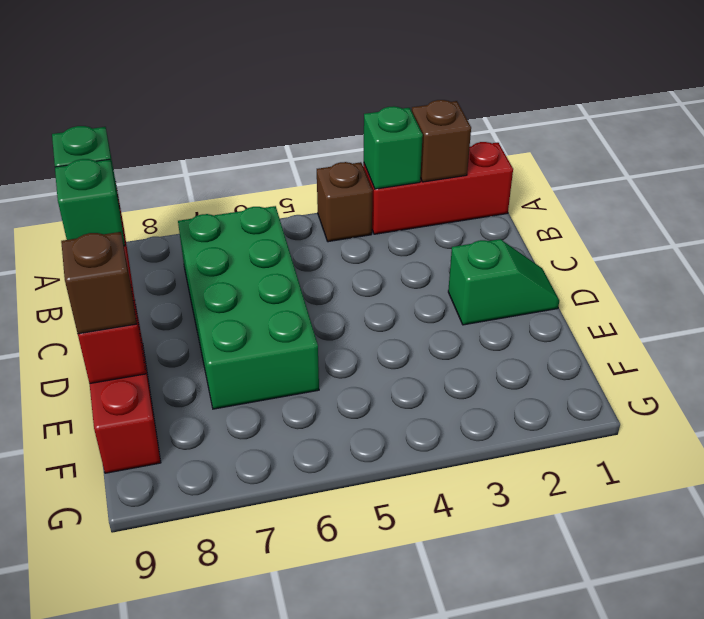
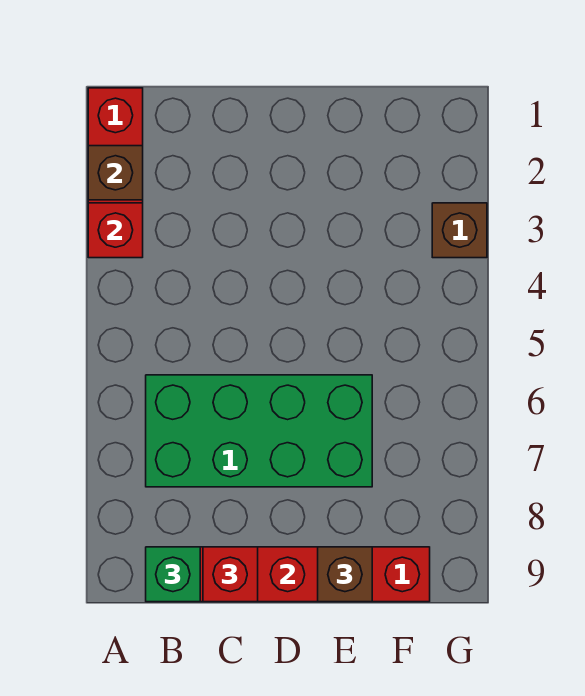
green 1x1 brick [364,106,423,189] -> red 1x1 brick [88,203,143,258]
brown 1x1 brick [317,162,373,242] -> brown 1x1 brick moved to [432,203,487,258]
green 1x1 brick [55,159,125,246] -> red 1x1 brick [203,547,258,602]
green 1x2 slope [448,239,559,325] -> none

